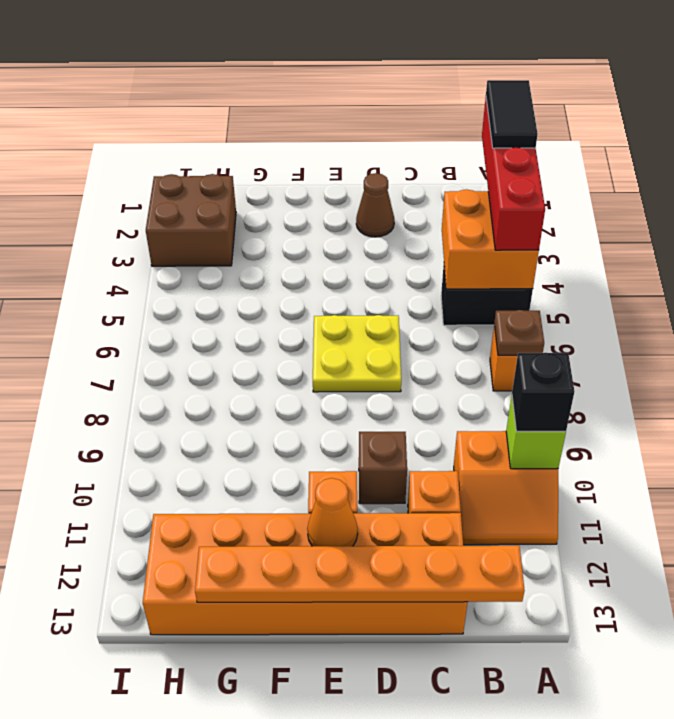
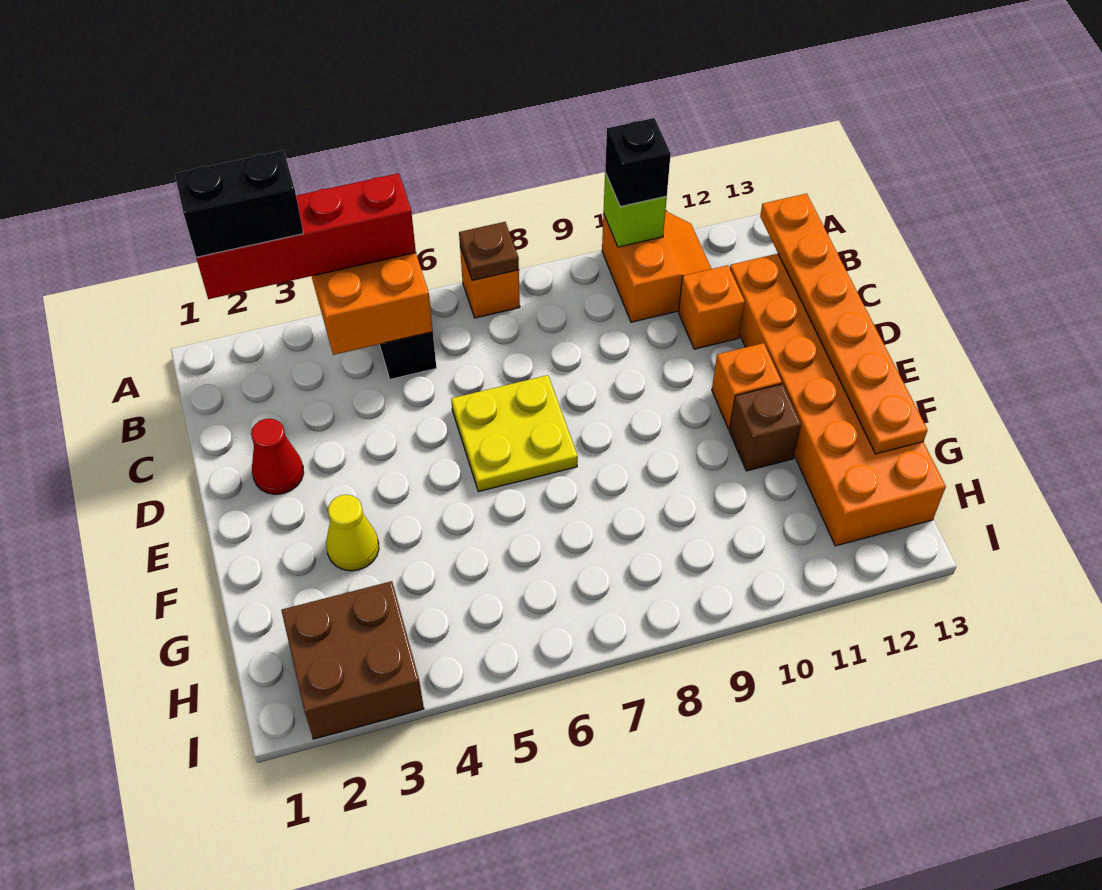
black 1x2 tile [486,80,538,148] -> black 1x2 brick [175,150,303,258]
brown 1x1 cone [356,173,394,237] -> red 1x1 cone [251,419,304,494]
brown 1x1 brick [359,432,407,504] -> brown 1x1 brick moved to [729,384,801,471]
orange 1x1 cone [307,478,358,546] -> none
none -> yellow 1x1 cone [326,495,379,571]

